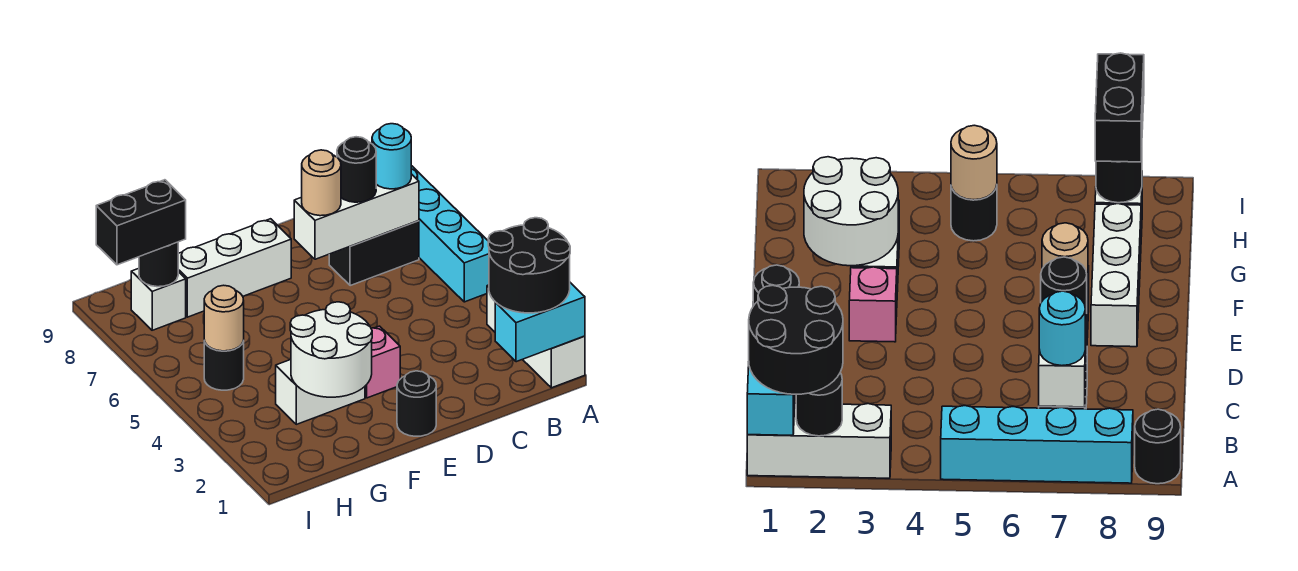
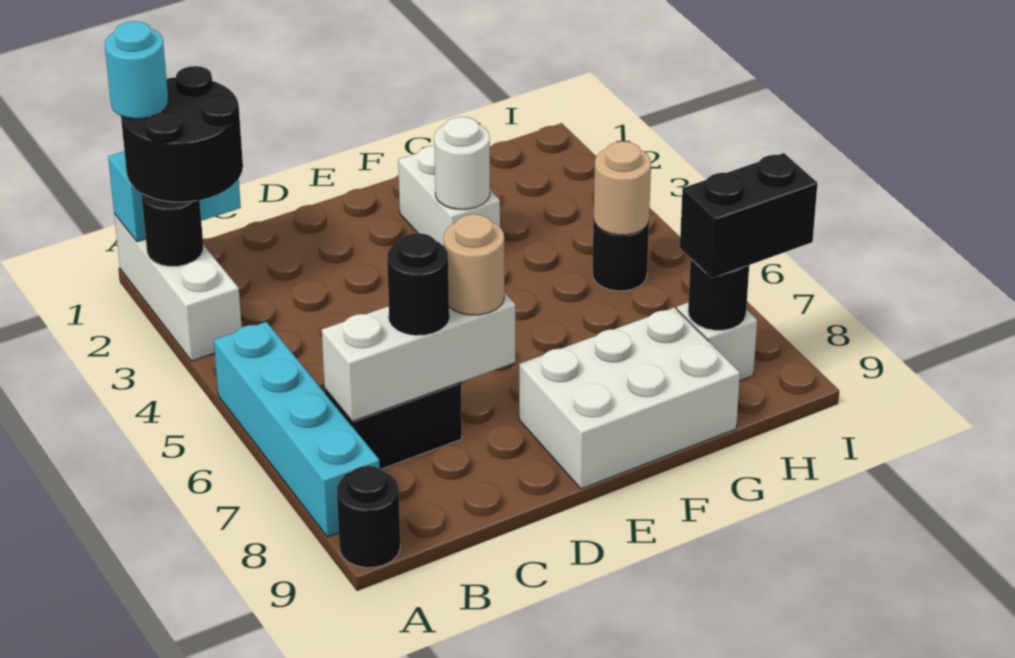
cyan 1x1 round brick [372,124,411,189] -> cyan 1x1 round brick moved to [105,21,168,119]
black 1x1 round brick [397,371,436,436] -> none
pink 1x1 brick [365,326,400,398] -> none
white 1x3 brick [178,219,291,317] -> white 2x3 brick [519,307,740,489]
white 2x2 round brick [290,302,372,397] -> white 1x1 round brick [434,117,490,209]
white 1x2 brick [276,360,365,424] -> white 1x2 brick turned to [398,146,500,246]

